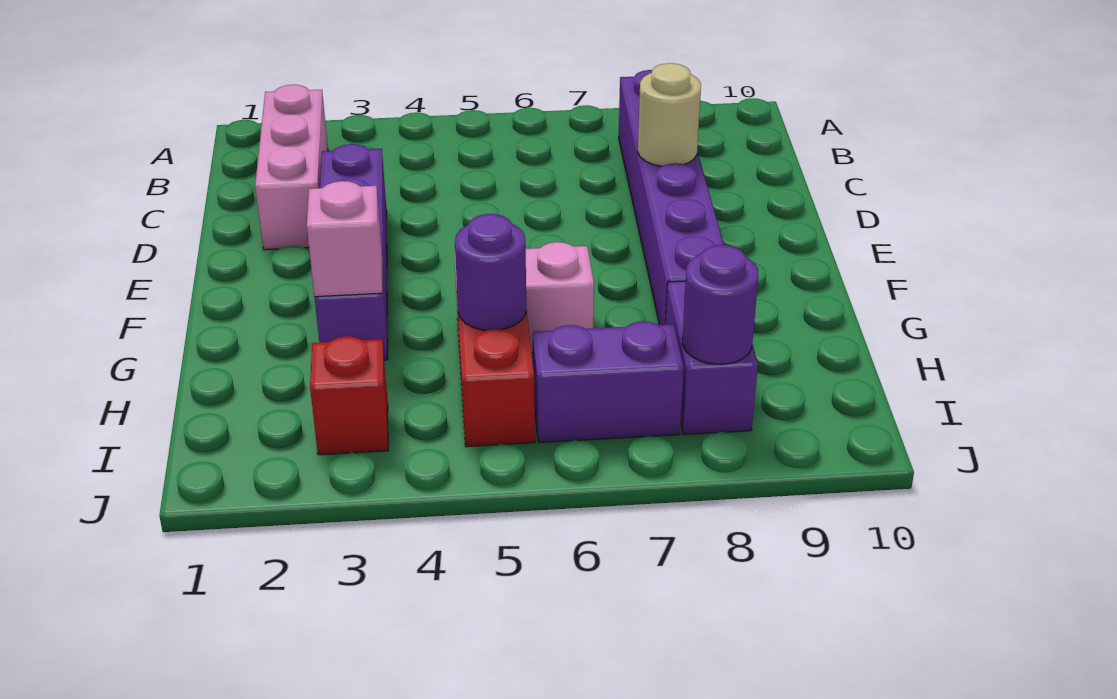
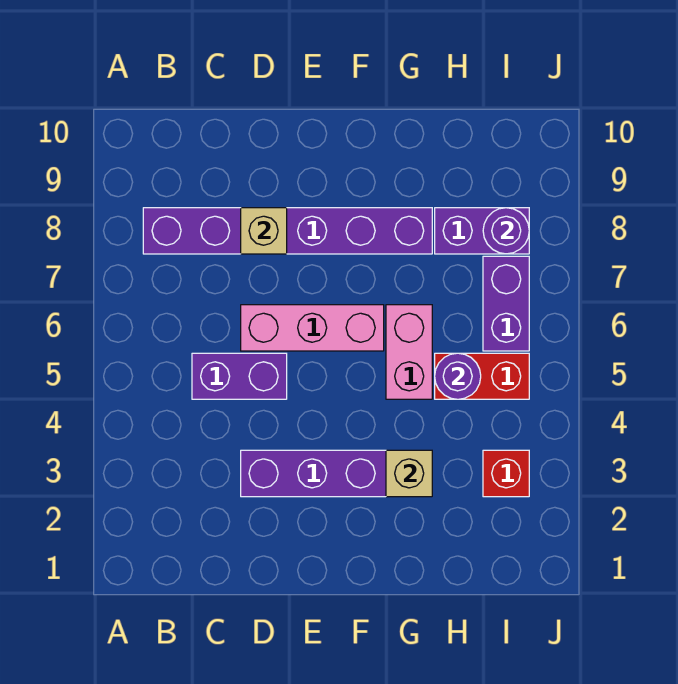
pink 1x3 brick [255,85,328,250] -> pink 1x3 brick moved to [241,305,384,351]
none -> purple 1x2 brick [192,353,287,399]
tan 1x1 round brick [638,63,701,166] -> tan 1x1 brick [241,208,287,254]
pink 1x1 brick [307,181,382,297] -> tan 1x1 brick [386,450,432,497]

